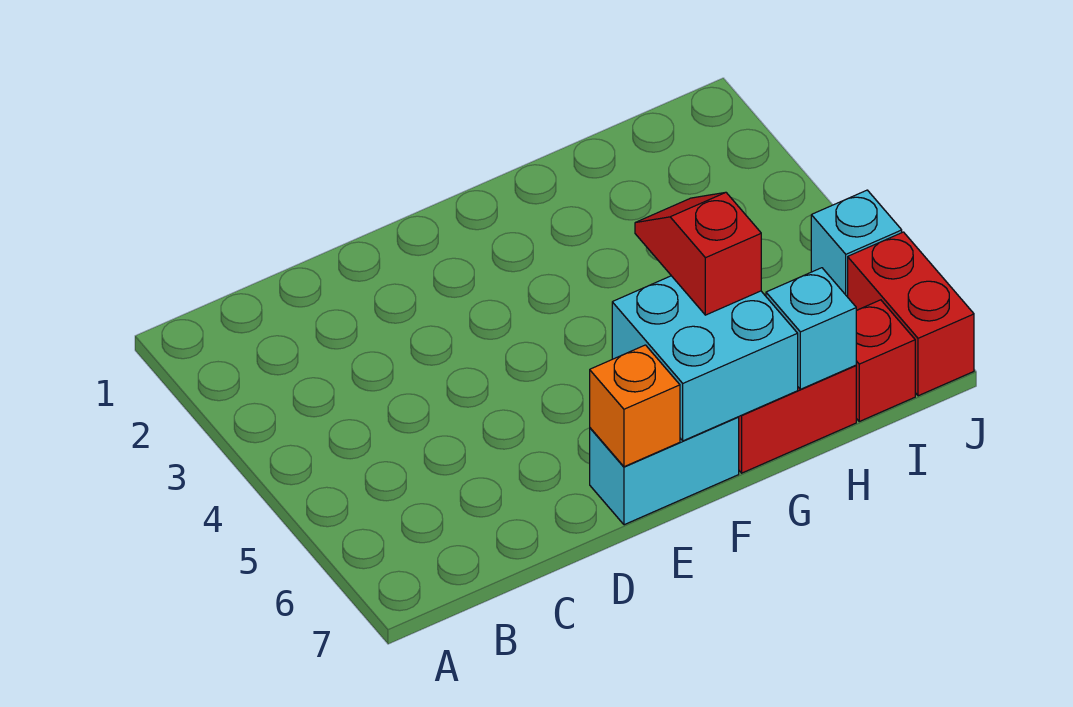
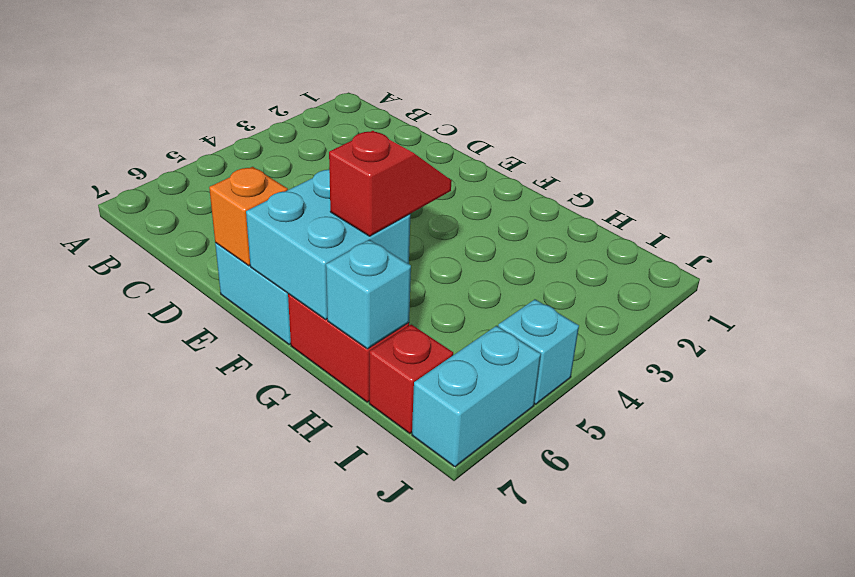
red 1x2 brick [848,232,974,396] -> cyan 1x2 brick [412,326,541,467]

